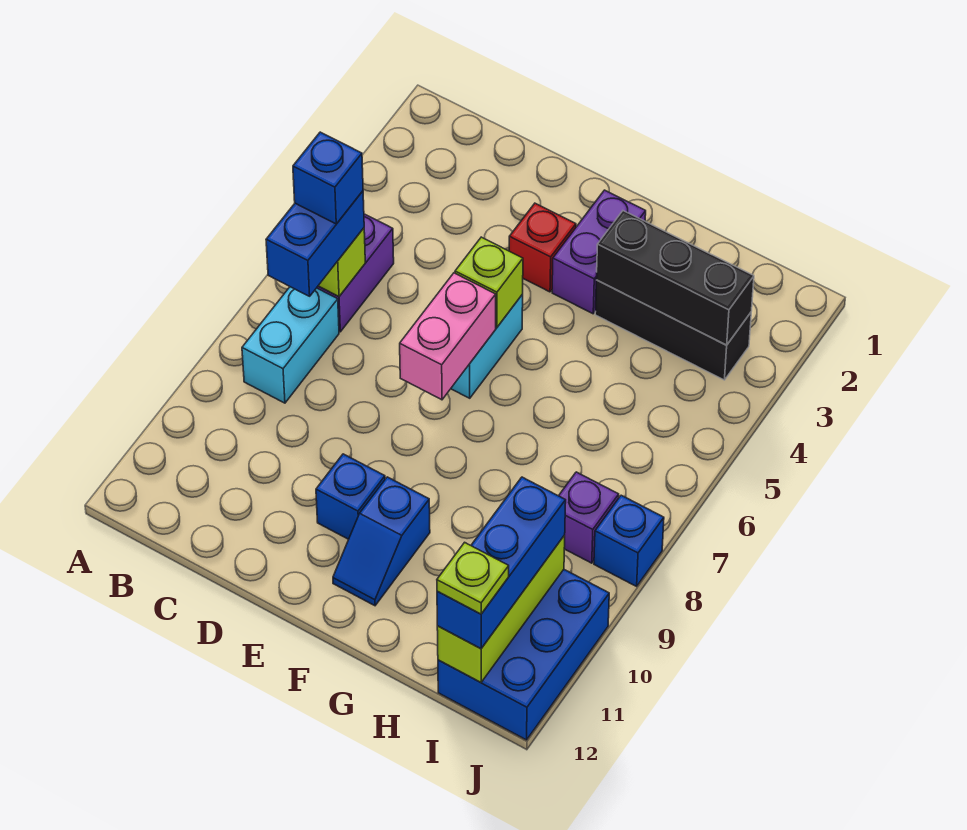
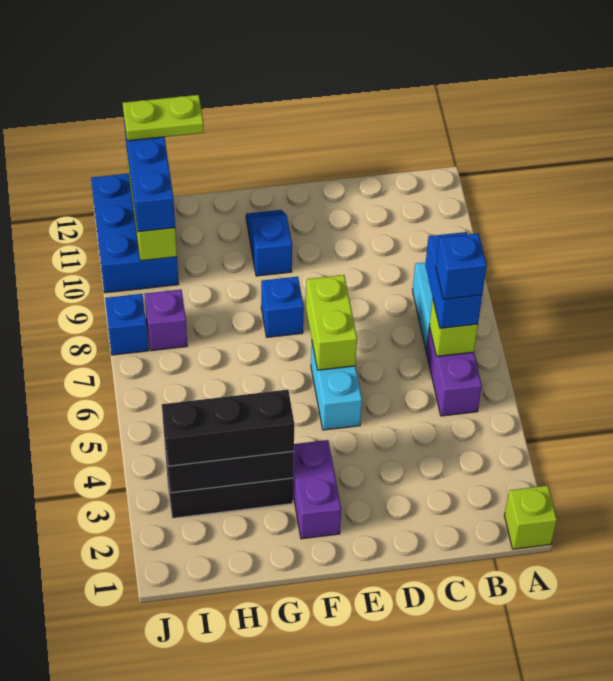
red 1x1 brick [509,203,576,292] -> none
lime 1x1 brick [455,237,523,327] -> lime 1x1 brick moved to [504,486,557,549]
pink 1x2 brick [400,273,496,400] -> lime 1x2 brick [306,275,357,370]
blue 1x1 brick [316,454,385,539] -> blue 1x1 brick moved to [261,277,304,337]
none -> black 1x3 brick [162,390,294,466]
lime 1x1 plate [437,542,509,614] -> lime 1x2 plate [123,95,204,141]

